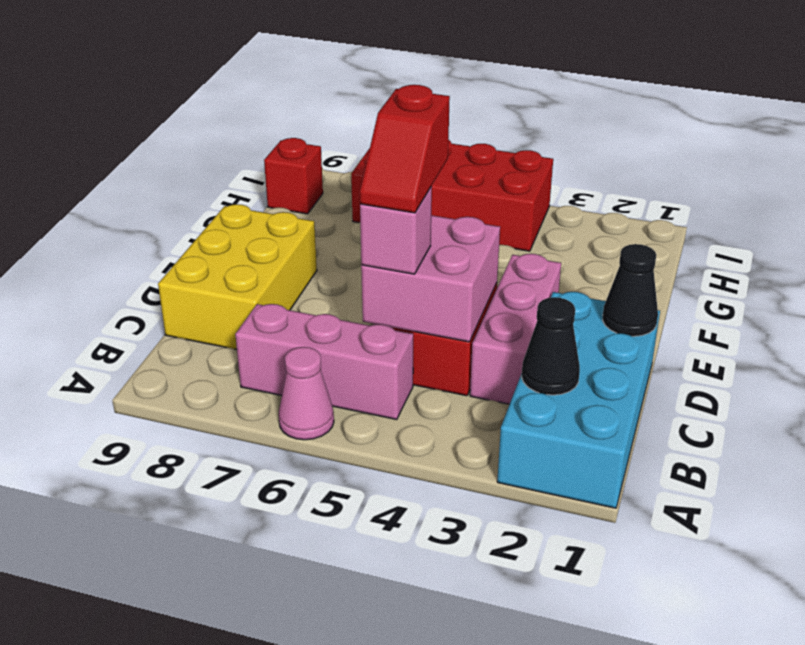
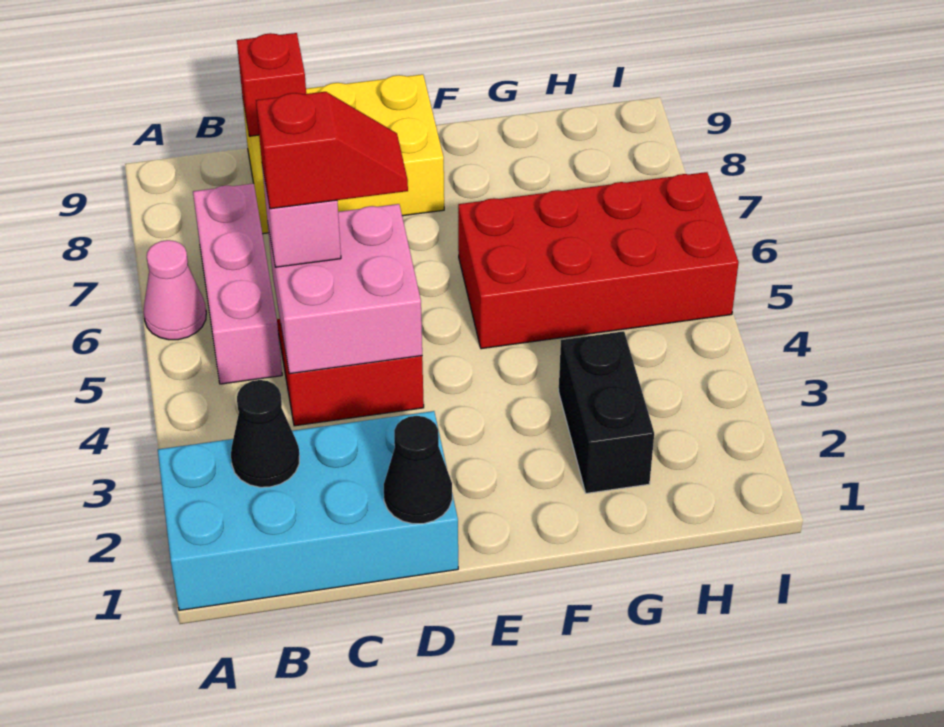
pink 1x3 brick [470,254,561,404] -> none
red 1x2 slope [360,85,450,213] -> red 1x2 slope turned to [256,92,408,209]
none -> black 1x2 brick [559,331,654,493]
red 2x4 brick [351,140,553,251] -> red 2x4 brick turned to [458,172,739,349]
red 1x1 brick [264,138,323,214] -> red 1x1 brick moved to [237,33,306,136]

